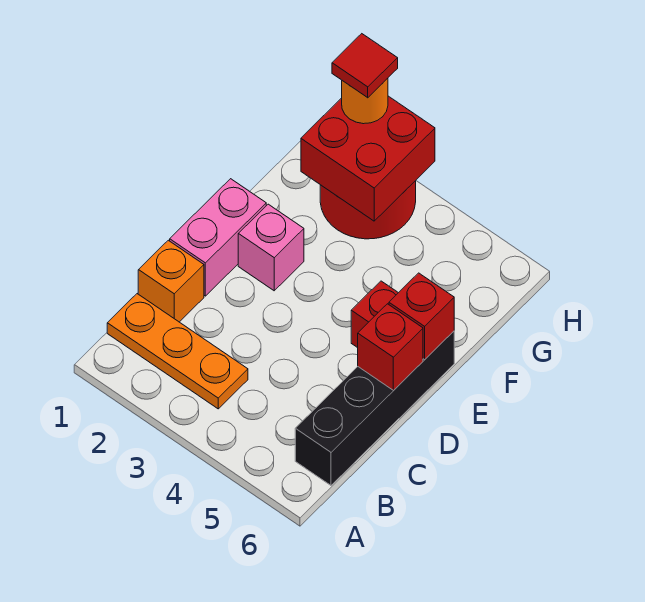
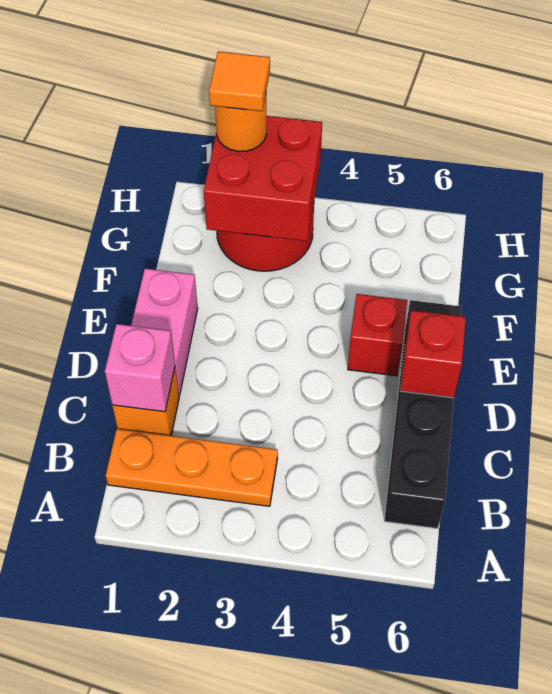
pink 1x1 brick [238,204,304,291] -> pink 1x1 brick moved to [105,324,175,412]
red 1x1 brick [389,273,454,359] -> none
red 1x1 tile [332,34,398,98] -> orange 1x1 tile [209,51,270,111]

